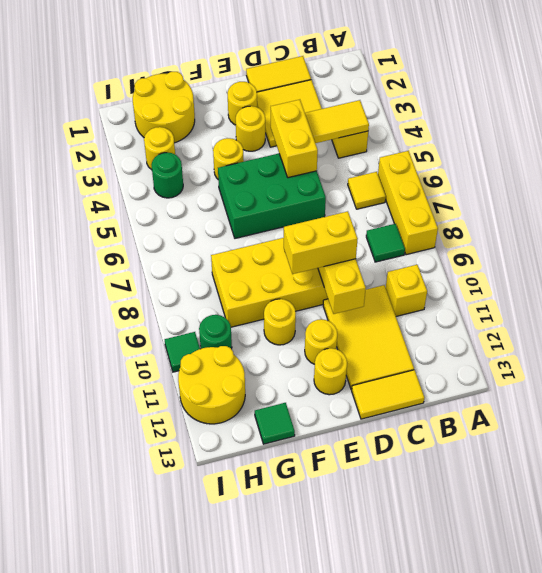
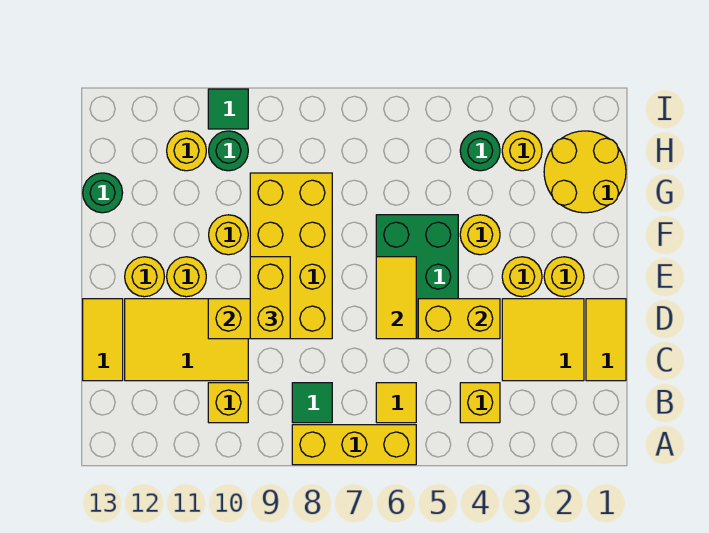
yellow 1x2 tile [305,100,369,143] -> yellow 1x2 tile moved to [376,257,416,339]
green 1x1 tile [255,403,295,444] -> green 1x1 round brick [83,173,123,213]
yellow 2x2 round brick [178,346,245,424] -> yellow 1x1 round brick [167,131,206,171]

